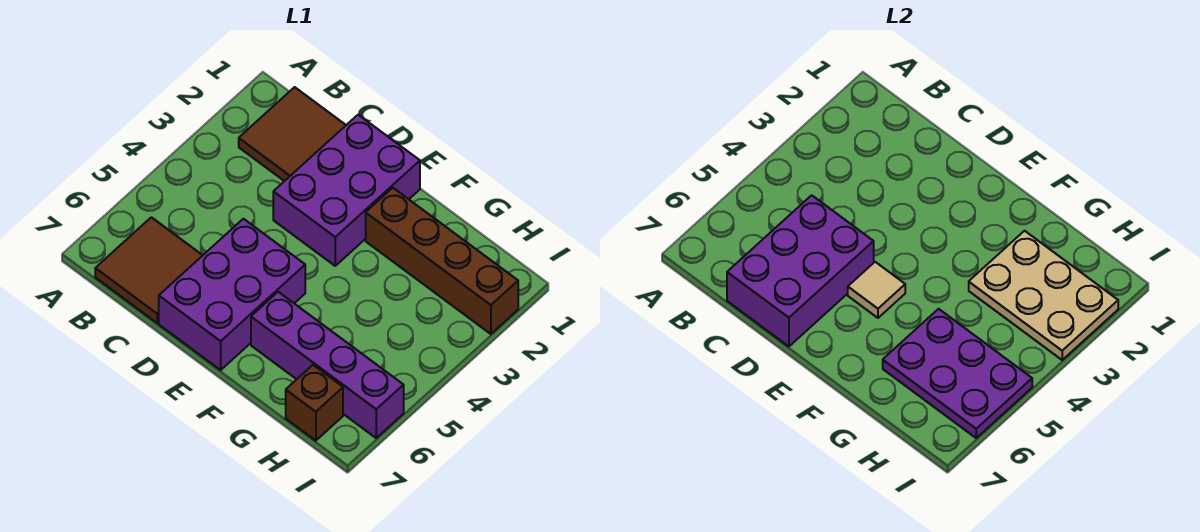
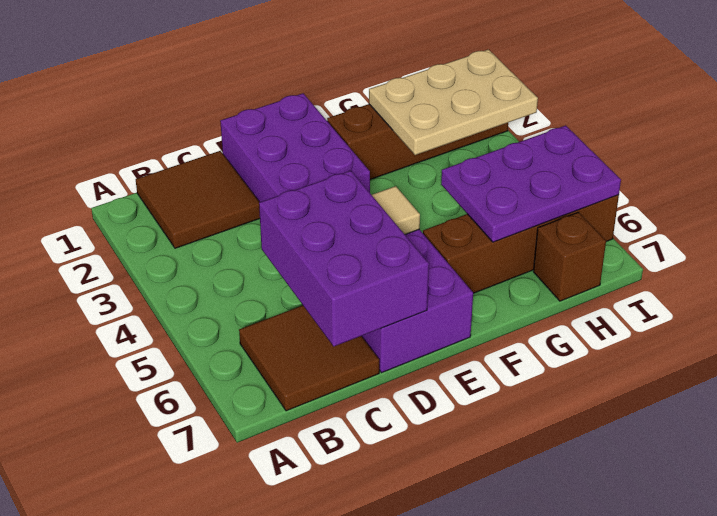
purple 1x4 brick [251,292,404,438] -> brown 1x4 brick [423,195,619,293]

